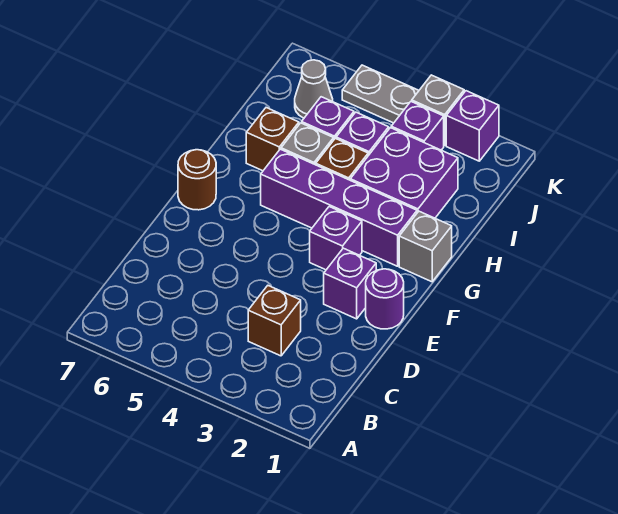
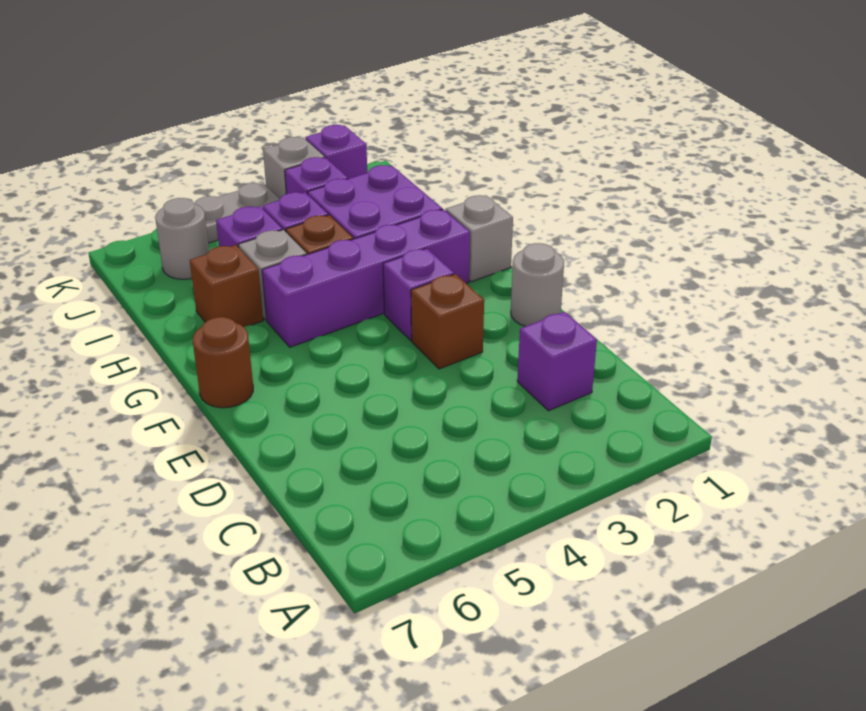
brown 1x1 brick [248,286,301,356] -> brown 1x1 brick moved to [411,274,484,369]
purple 1x1 round brick [366,269,404,329] -> grey 1x1 round brick [511,243,564,326]
purple 1x1 brick [324,248,376,319] -> purple 1x1 brick moved to [517,312,597,411]
grey 1x1 cone [295,60,333,118] -> grey 1x1 round brick [155,198,209,279]

